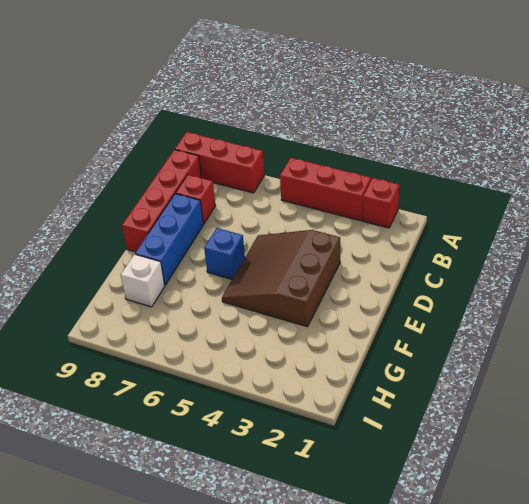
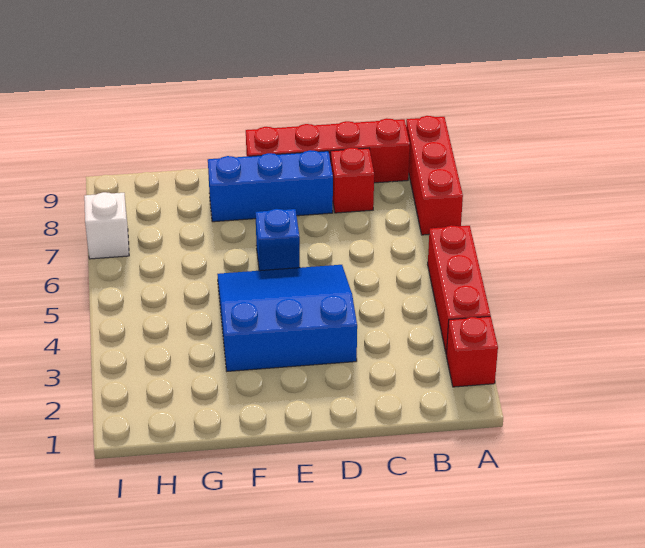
brown 3x3 slope [222,230,340,327] -> blue 3x3 slope [217,265,357,371]
white 1x1 brick [121,254,165,307] -> white 1x1 brick moved to [84,192,129,259]

